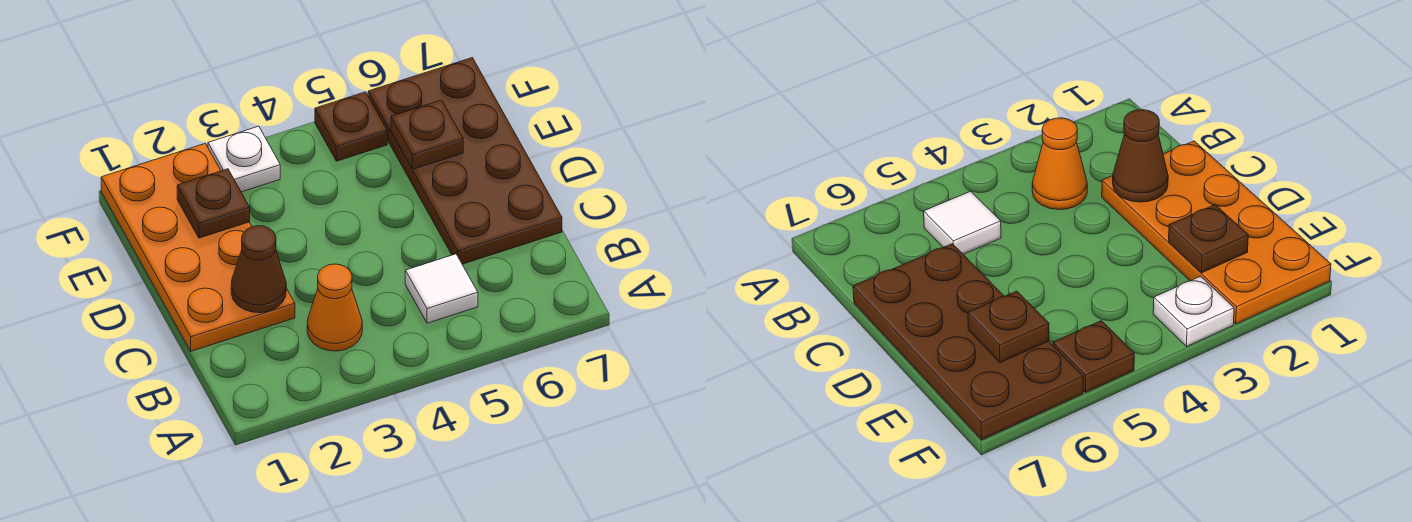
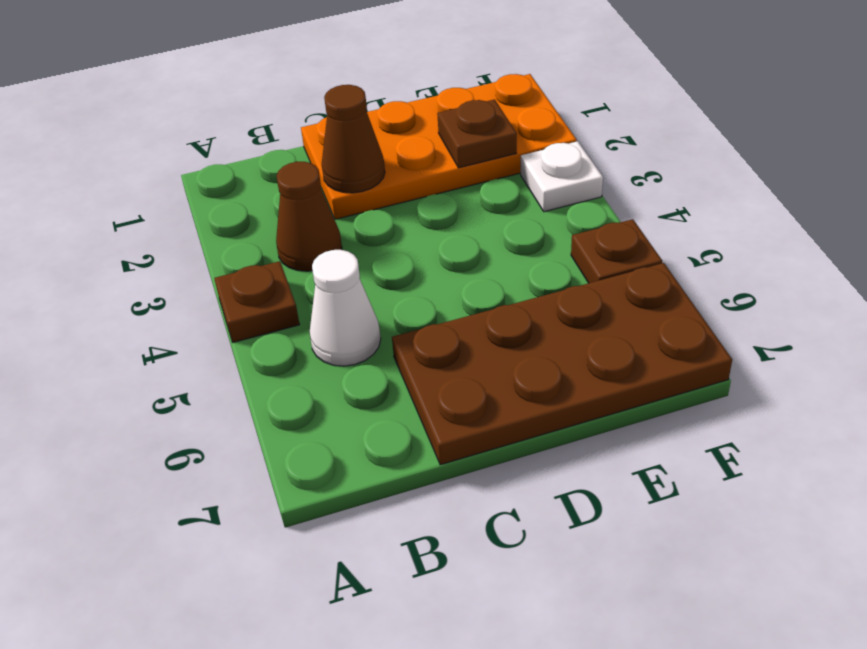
orange 1x1 cone [307,264,362,351] -> brown 1x1 cone [276,162,342,271]
white 1x1 tile [405,254,478,323] -> white 1x1 cone [310,250,381,366]
brown 1x1 plate [391,100,463,169] -> brown 1x1 plate moved to [214,261,300,342]

